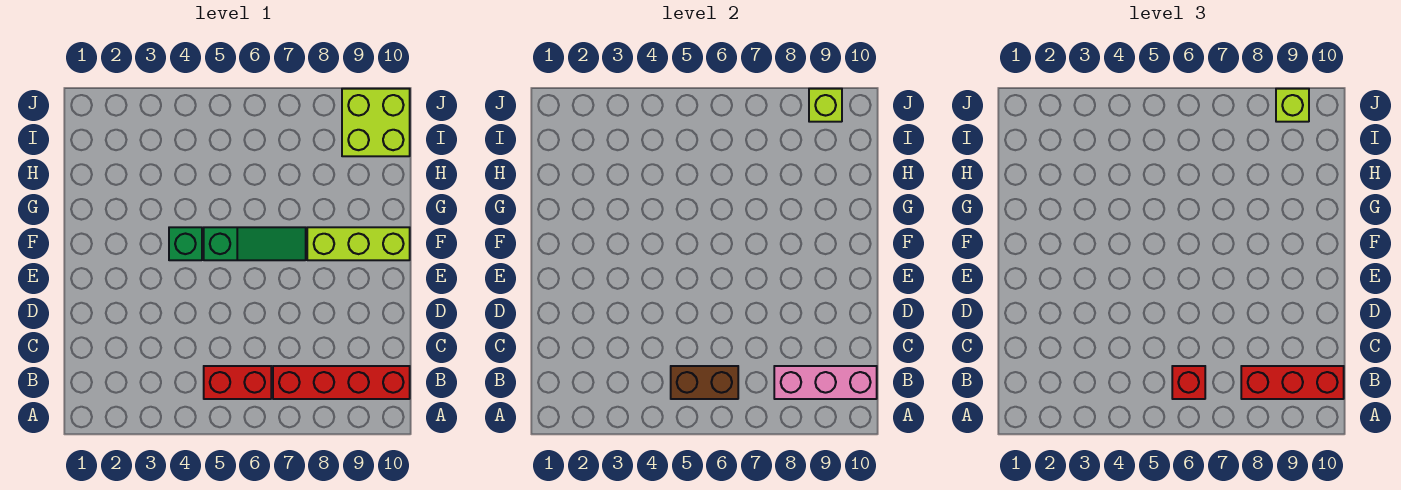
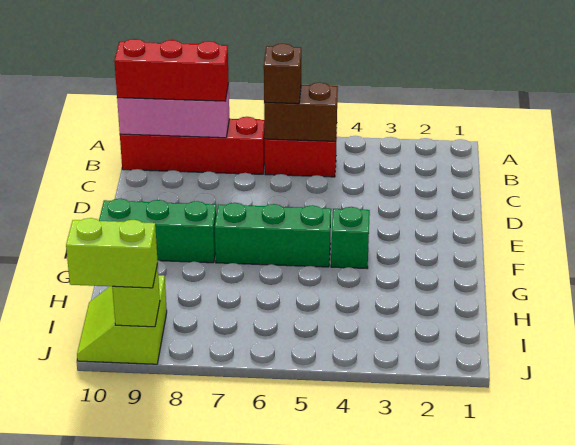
red 1x1 brick [1172,366,1205,399] -> brown 1x1 brick [264,44,301,104]
green 1x3 slope [204,227,306,260] -> green 1x3 brick [215,203,331,267]
lime 1x3 brick [307,227,410,260] -> green 1x3 brick [99,199,217,263]
lime 2x2 brick [342,89,410,156] -> lime 2x2 slope [77,275,167,364]
lime 1x1 brick [1276,89,1309,122] -> lime 1x2 brick [66,218,158,288]

